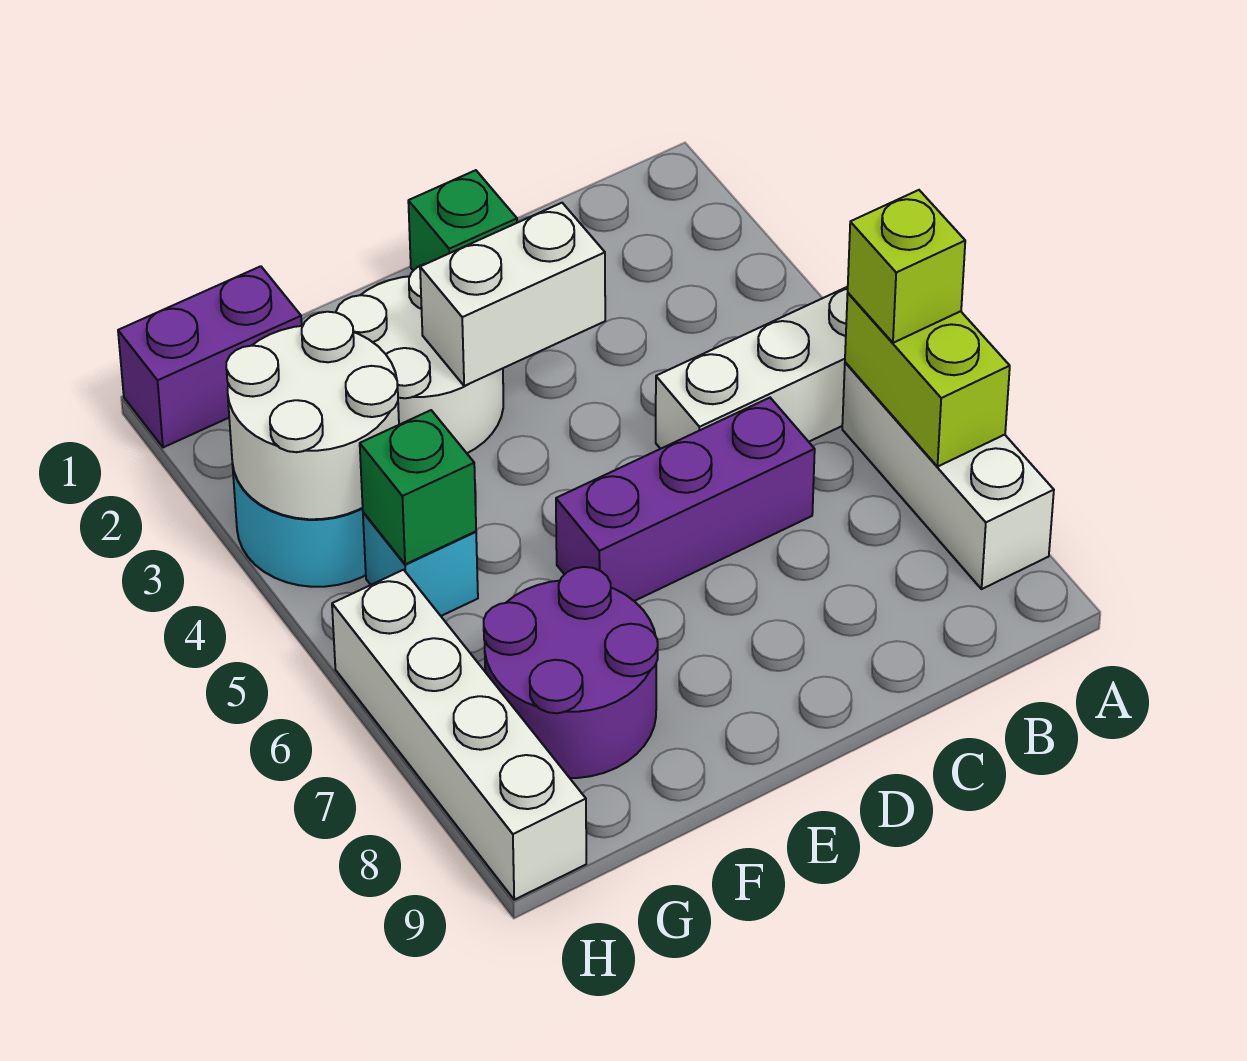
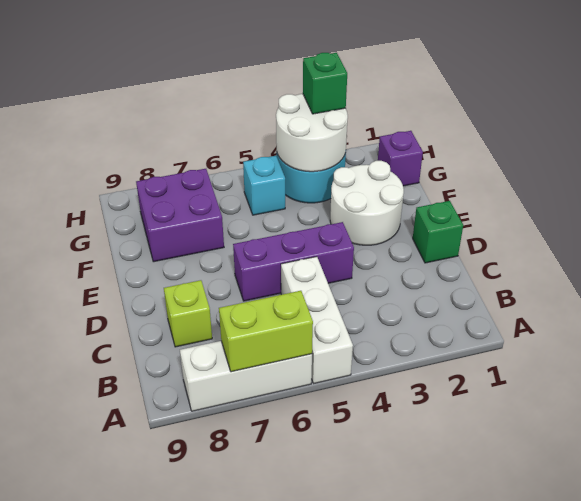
lime 1x1 brick [848,190,965,343] -> lime 1x1 brick moved to [164,280,212,347]
purple 1x3 brick [556,398,815,601] -> purple 1x3 brick turned to [233,222,354,301]
white 1x2 brick [420,203,605,386] -> none
purple 2x2 round brick [484,567,658,778] -> purple 2x2 brick [136,169,224,262]
purple 1x2 brick [118,266,302,447] -> purple 1x1 brick [378,131,423,186]
green 1x1 brick [360,410,476,564] -> green 1x1 brick moved to [303,53,347,114]
white 1x4 brick [332,570,586,900] -> none

